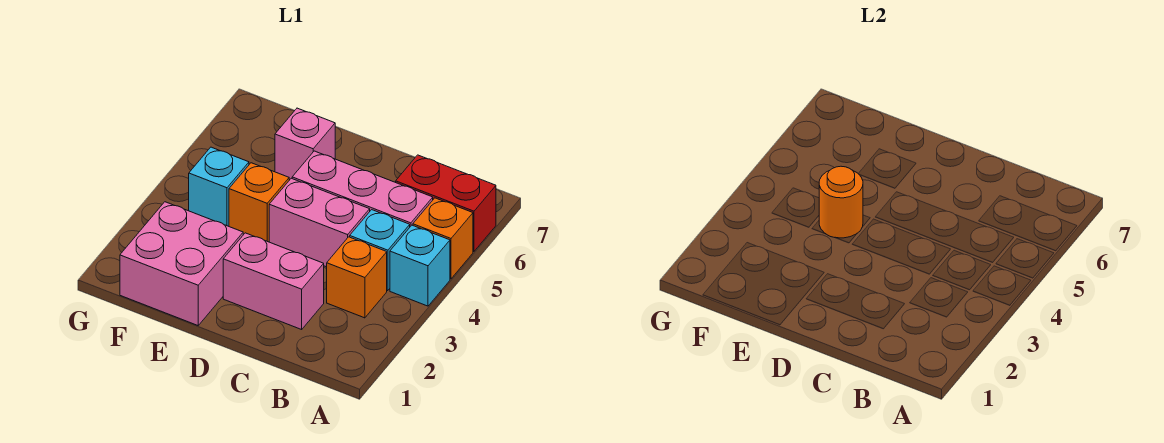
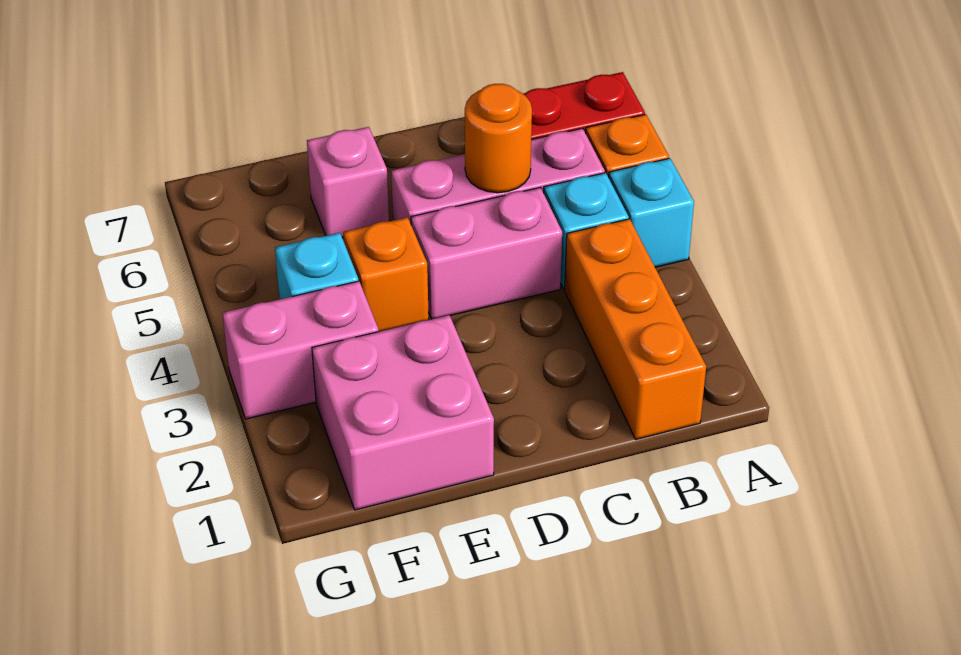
orange 1x1 brick [327,237,387,318] -> orange 1x3 brick [564,219,706,439]
pink 1x2 brick [223,233,324,329] -> pink 1x2 brick moved to [222,281,379,419]
orange 1x1 round brick [819,166,863,238] -> orange 1x1 round brick moved to [465,84,532,193]

